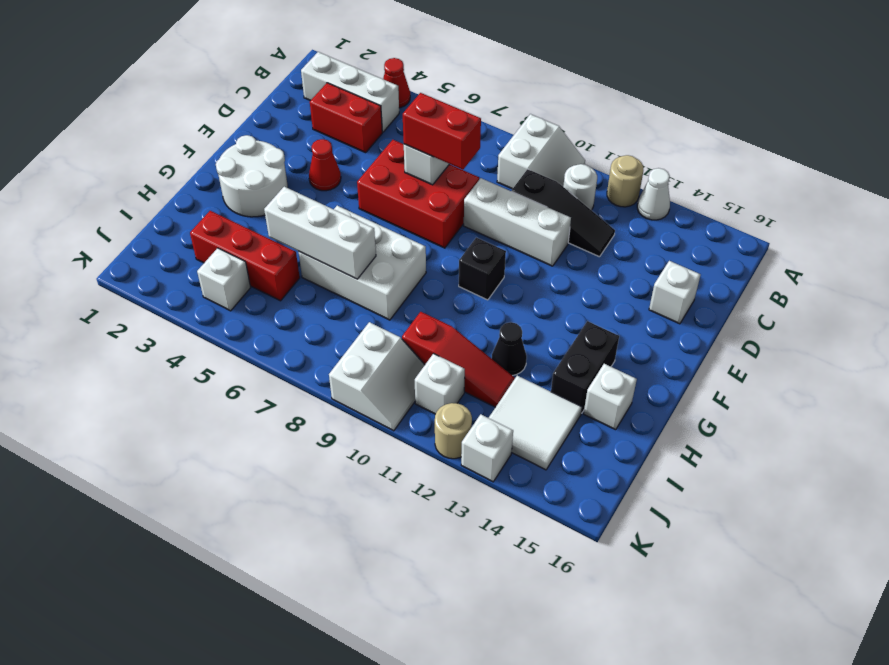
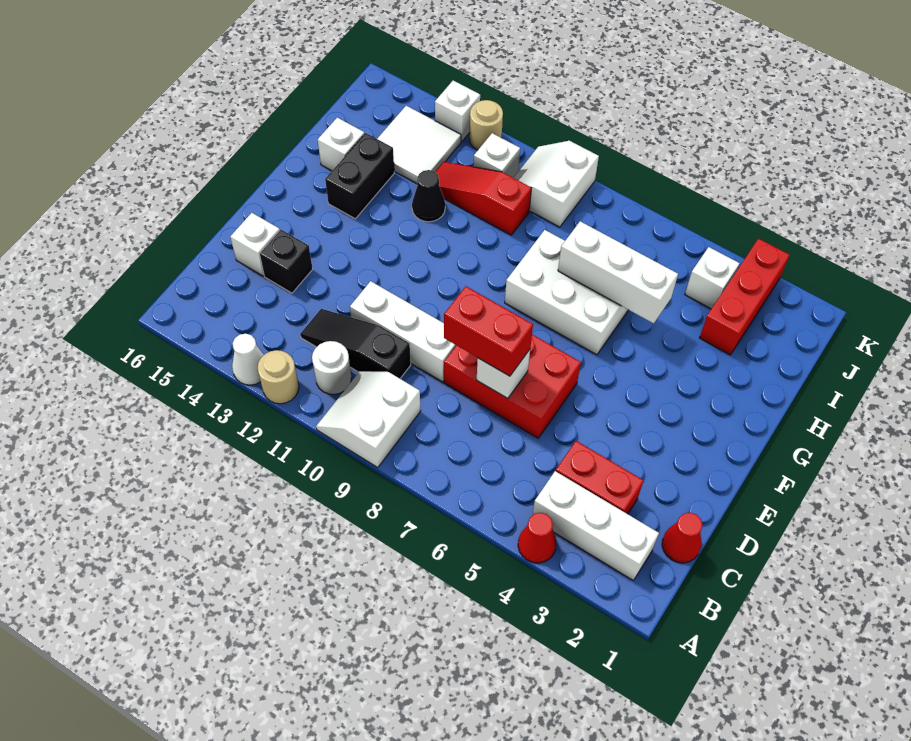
red 1x1 cone [309,139,341,191] -> red 1x1 cone moved to [662,513,703,563]
white 2x2 round brick [216,135,288,217] -> none
black 1x1 brick [459,237,506,300] -> black 1x1 brick moved to [260,230,313,293]
red 1x3 brick [190,211,300,301] -> red 1x3 brick turned to [700,239,789,355]

